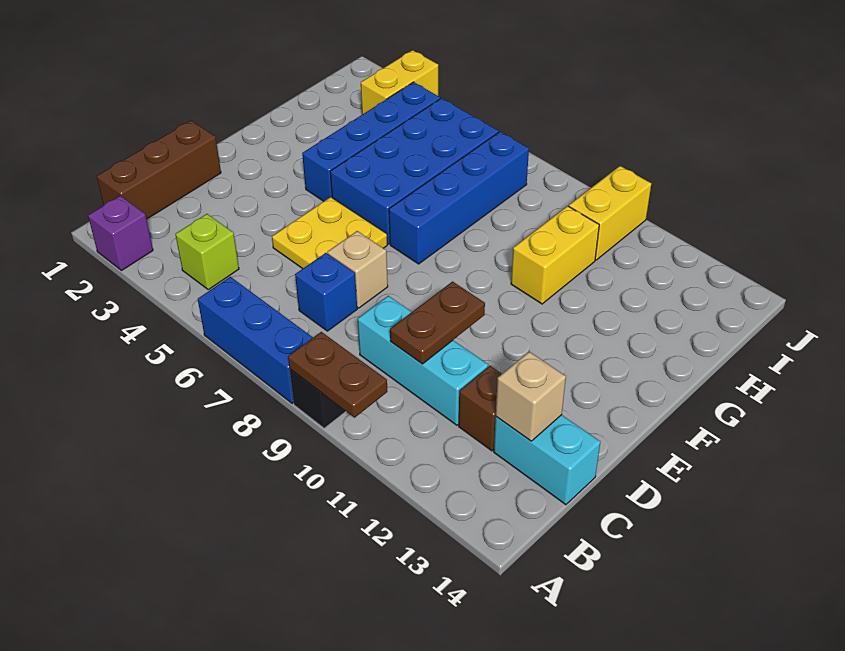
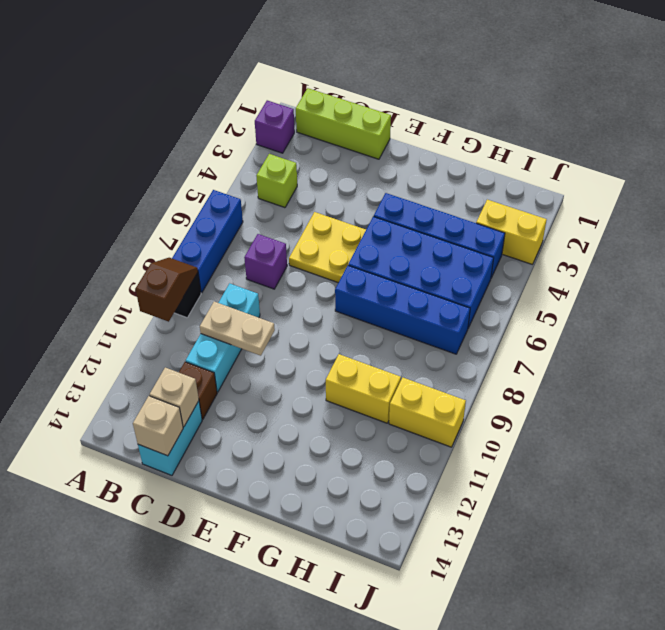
brown 1x2 plate [288,332,387,418] -> brown 1x2 slope [136,258,198,322]
brown 1x3 brick [97,121,221,219] -> lime 1x3 brick [296,88,391,159]
blue 1x1 brick [295,253,357,331] -> purple 1x1 brick [244,234,287,289]
brown 1x2 plate [390,282,485,364] -> tan 1x2 plate [200,302,275,356]
tan 1x1 brick [327,231,388,308] -> tan 1x1 brick moved to [133,396,183,456]

